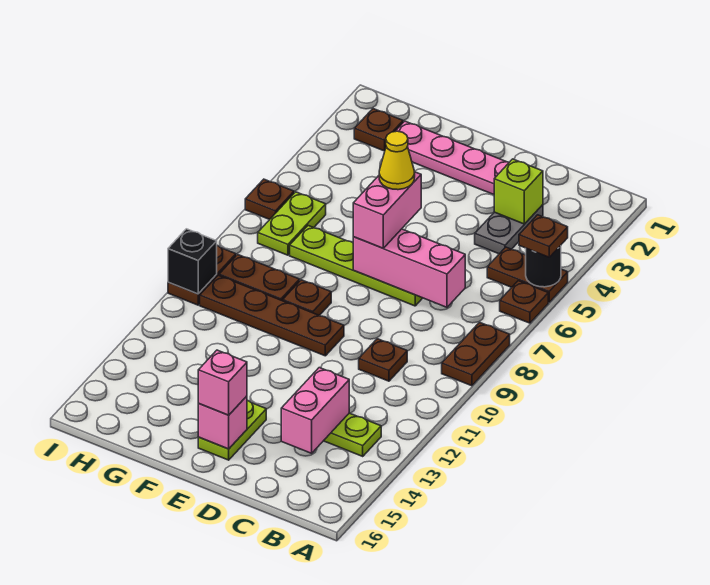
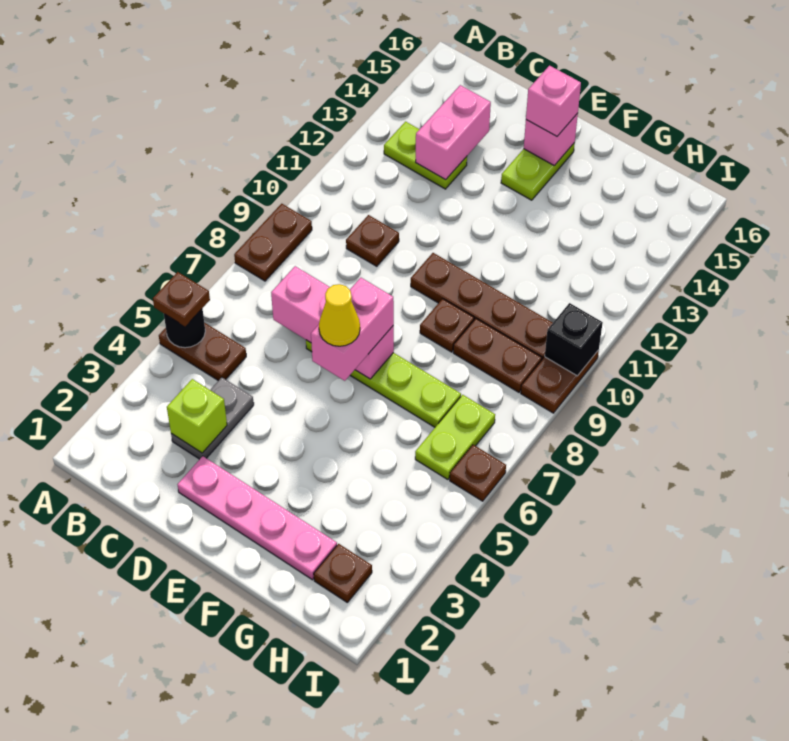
brown 1x1 plate [500,281,548,323] -> none

